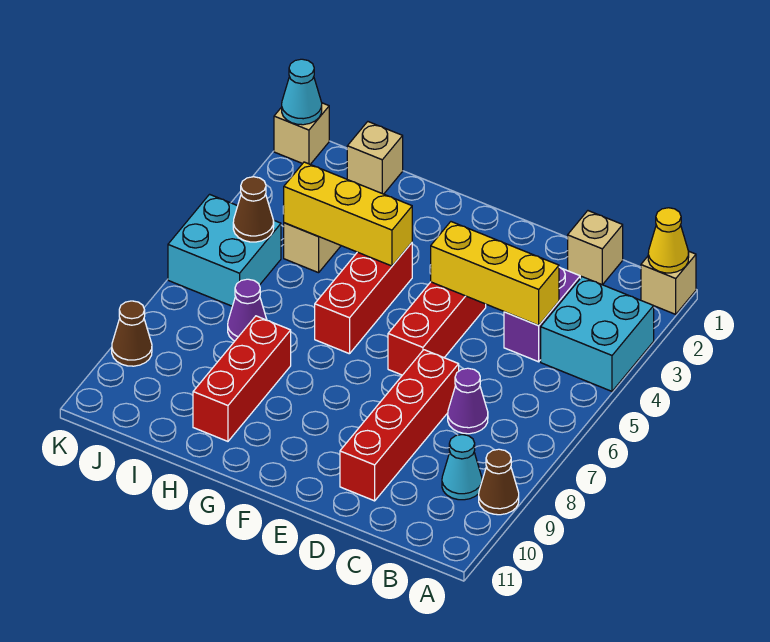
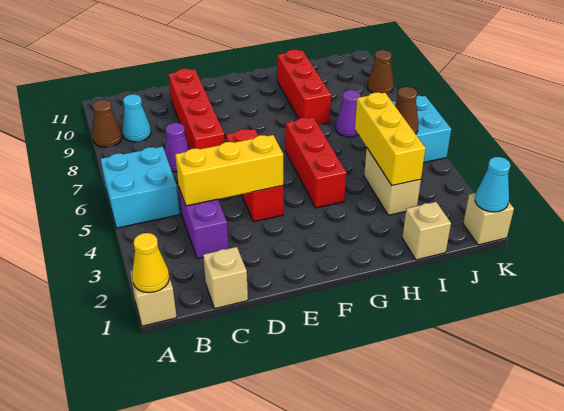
cyan 2x2 brick [541,277,654,391] -> cyan 2x2 brick moved to [101,147,180,228]
yellow 1x3 brick [284,162,412,266] -> yellow 1x3 brick turned to [355,92,425,185]

